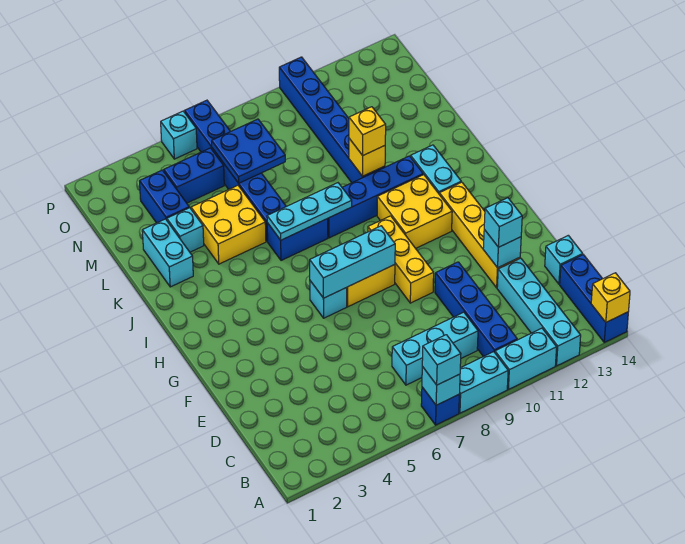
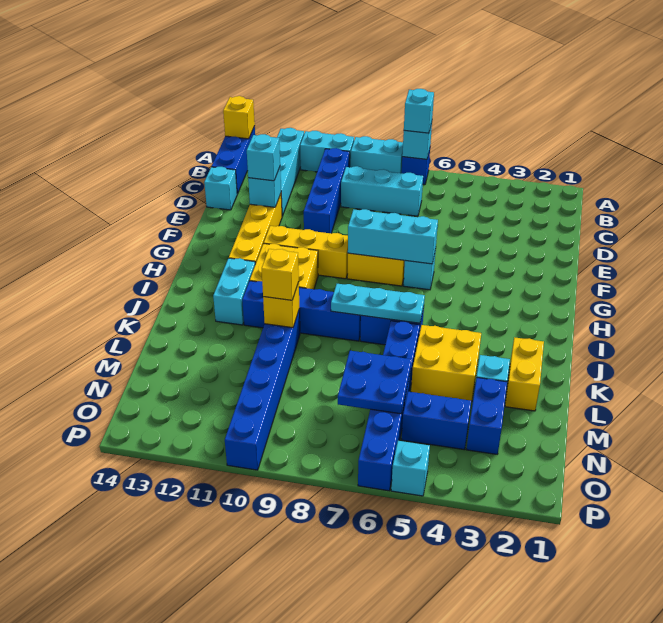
yellow 1x3 brick [368,216,434,303] -> yellow 1x3 brick turned to [264,226,348,279]
cyan 1x2 brick [142,219,193,287] -> yellow 1x2 brick [505,337,544,411]

